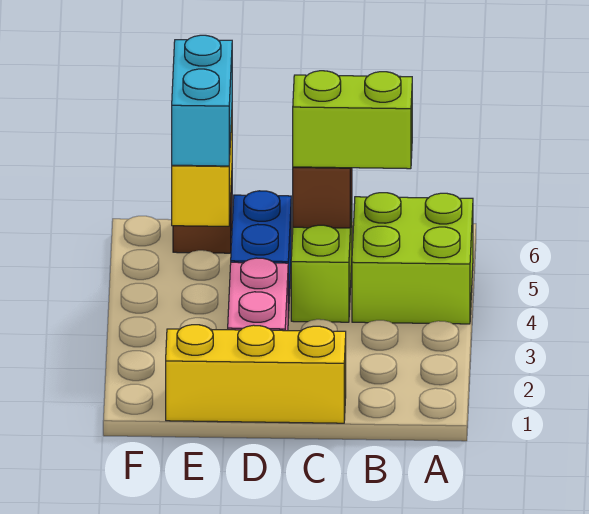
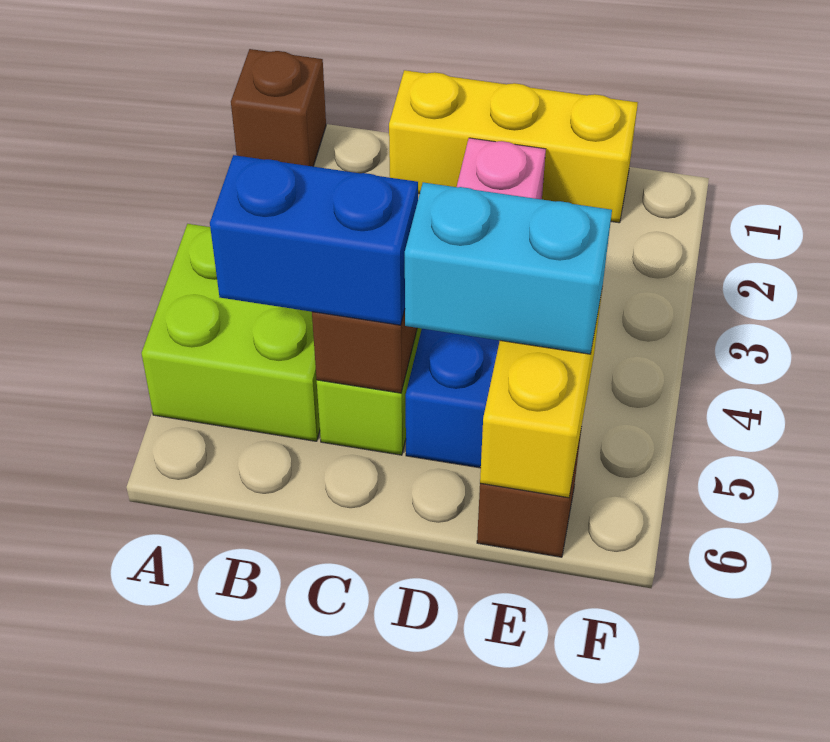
none -> brown 1x1 brick [231,49,326,167]
lime 1x2 brick [293,71,412,169] -> blue 1x2 brick [210,155,418,325]
cyan 1x2 brick [172,35,232,166] -> cyan 1x2 brick turned to [405,182,612,354]

